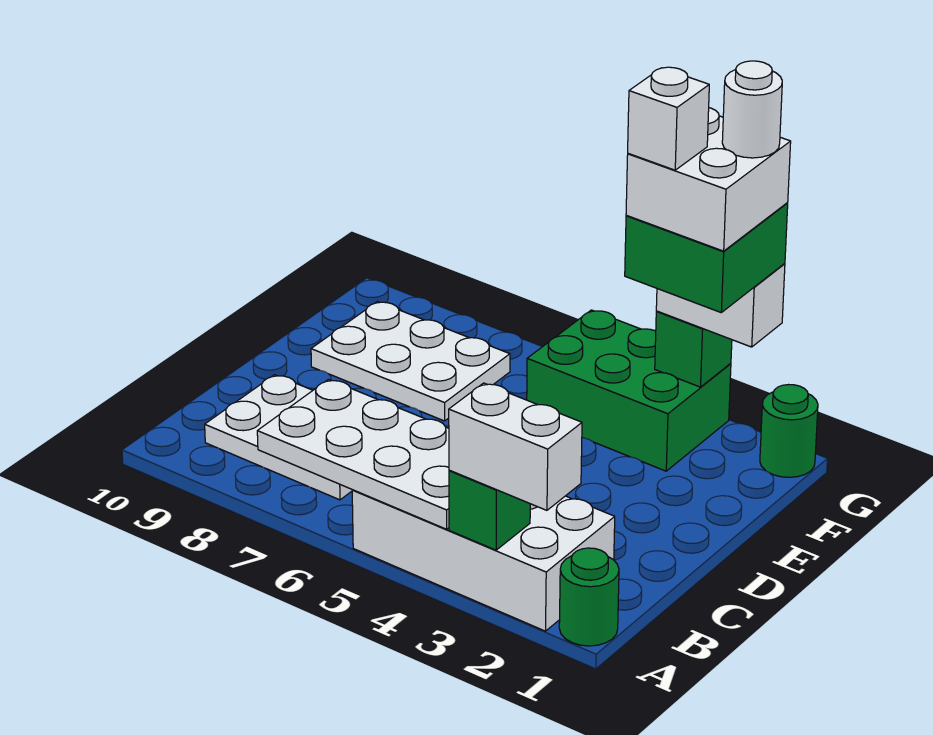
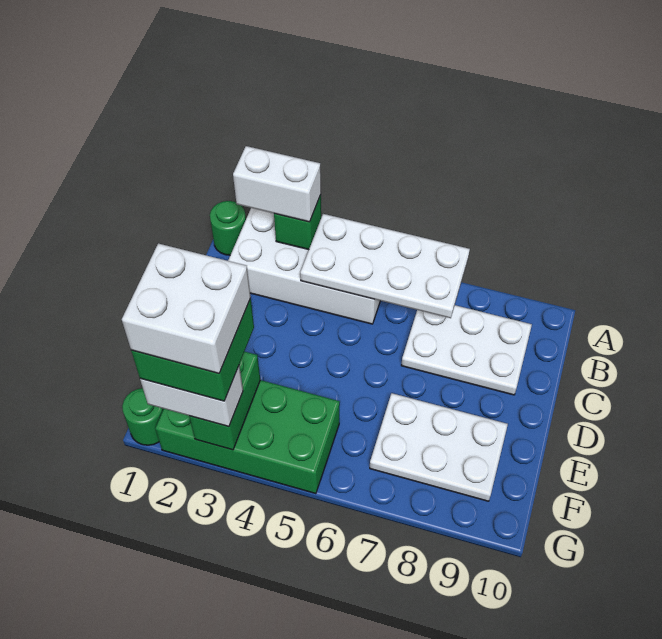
green 2x3 brick [527,310,731,471] -> green 2x4 brick [155,380,340,494]
white 1x1 brick [628,67,709,170] -> none
white 1x1 round brick [722,61,782,158] -> none
green 1x1 brick [655,311,732,387] -> green 1x2 brick [189,352,260,450]

